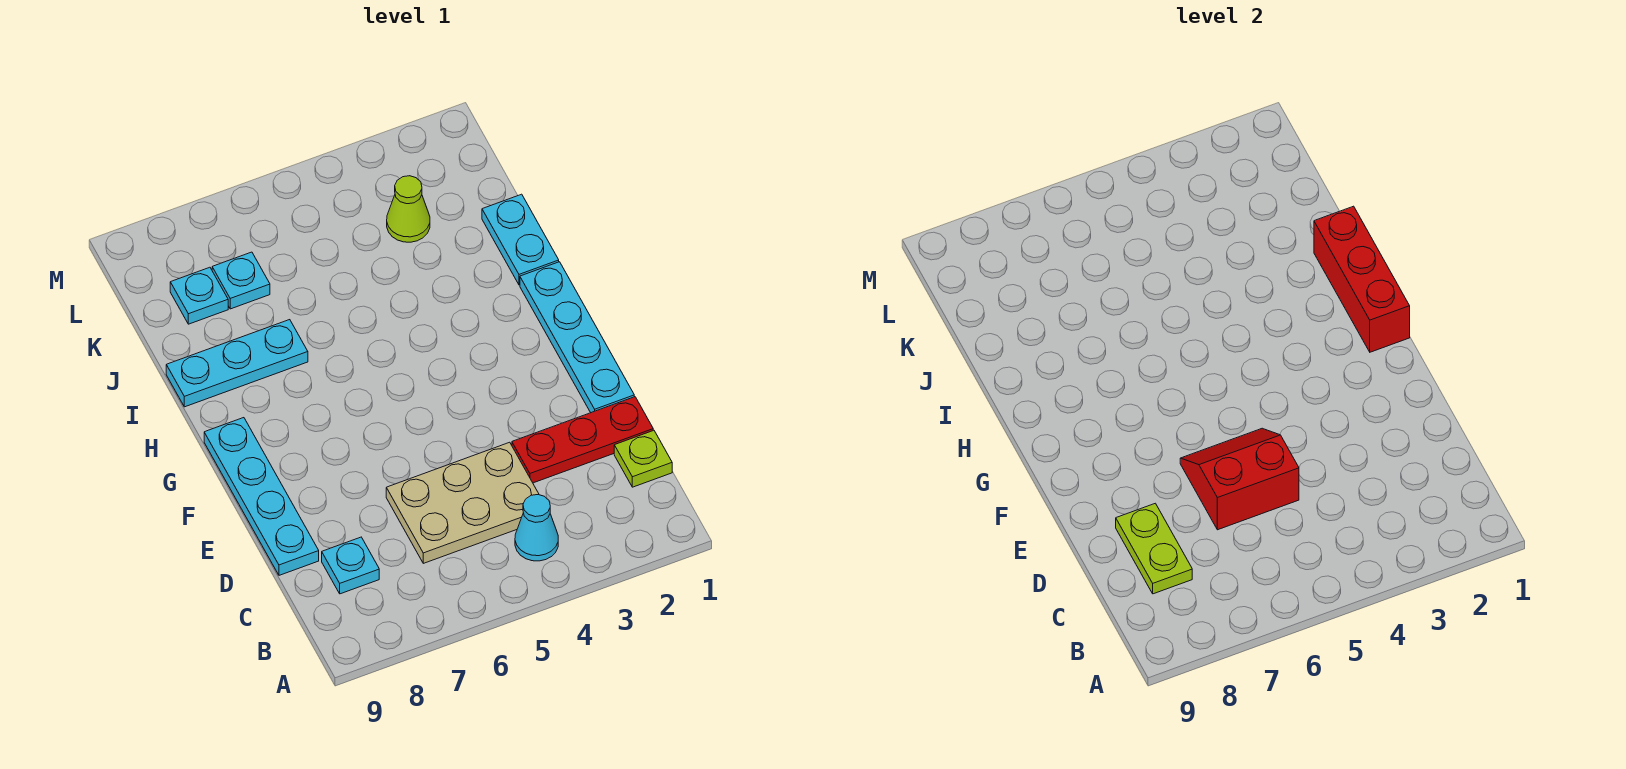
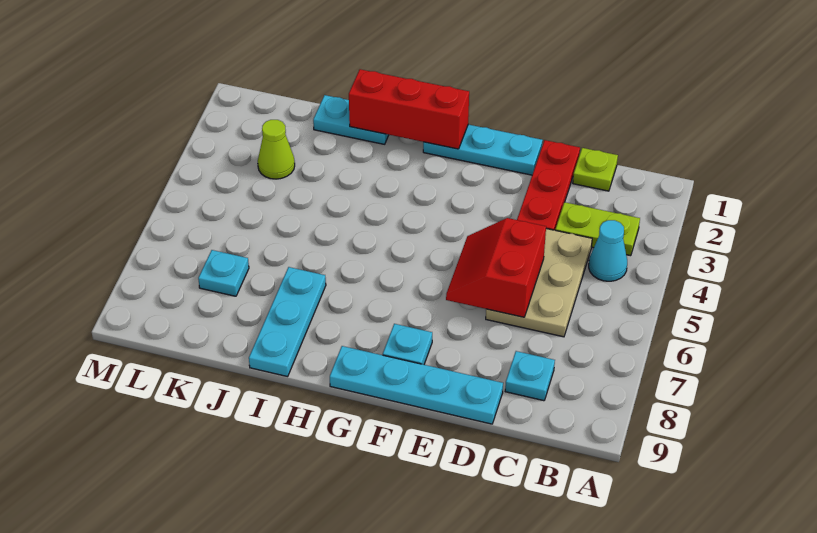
lime 1x2 plate [1116,503,1192,594] -> lime 1x2 plate moved to [555,202,640,256]
cyan 1x4 plate [520,262,634,413] -> cyan 1x3 plate [423,124,543,175]
cyan 1x1 plate [170,267,228,324] -> cyan 1x1 plate moved to [383,324,432,365]

